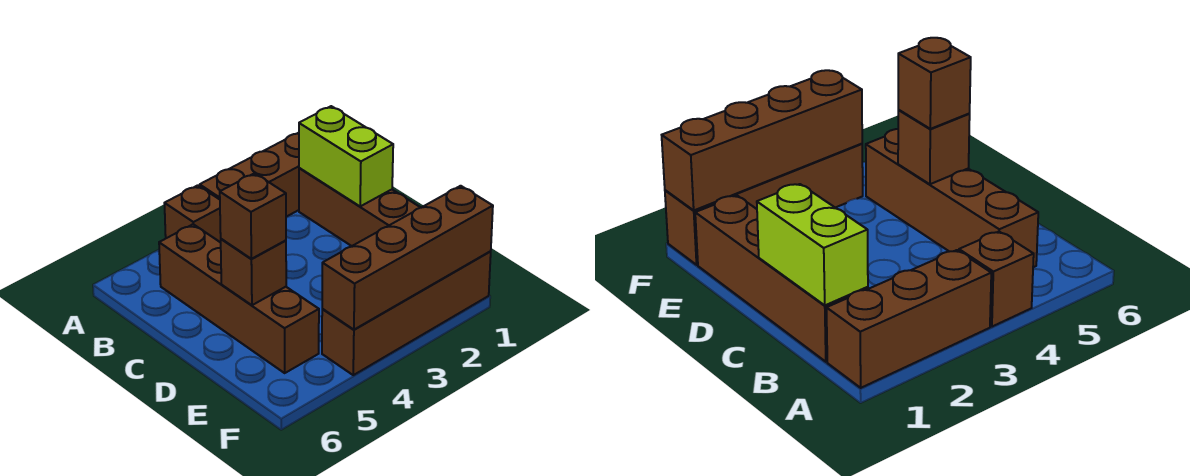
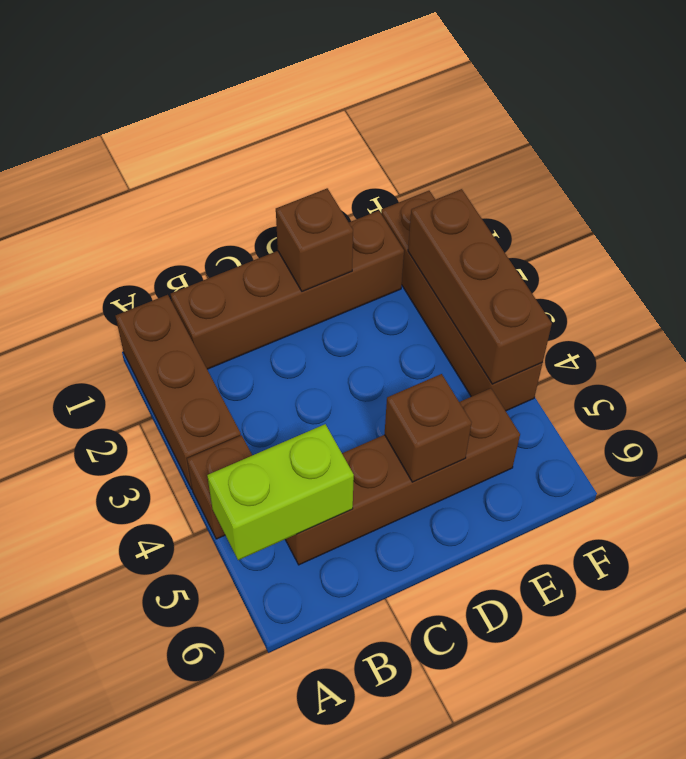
lime 1x2 brick [299,106,393,206] -> lime 1x2 brick moved to [207,424,354,560]
brown 1x1 brick [220,173,286,259] -> brown 1x1 brick moved to [276,188,353,291]
brown 1x4 brick [322,186,493,330] -> brown 1x3 brick [408,189,552,384]

